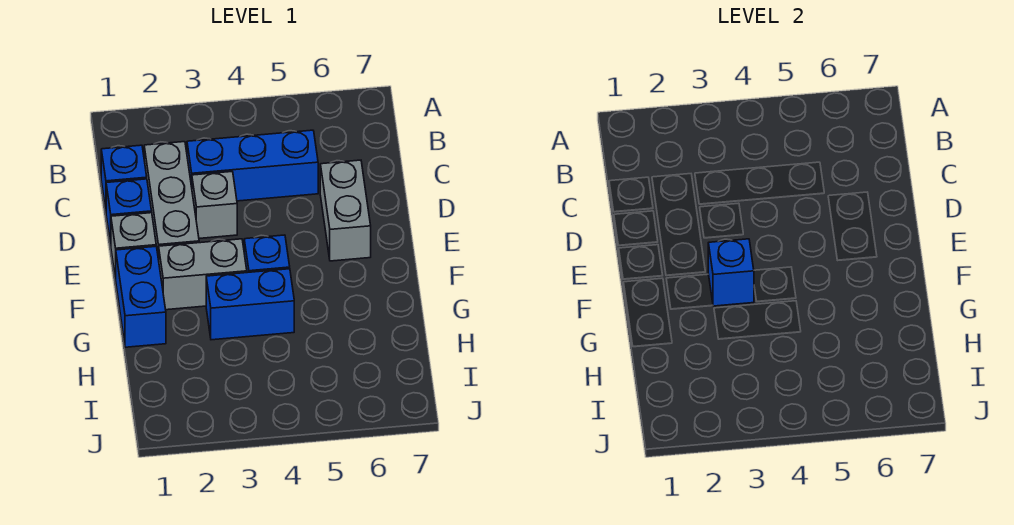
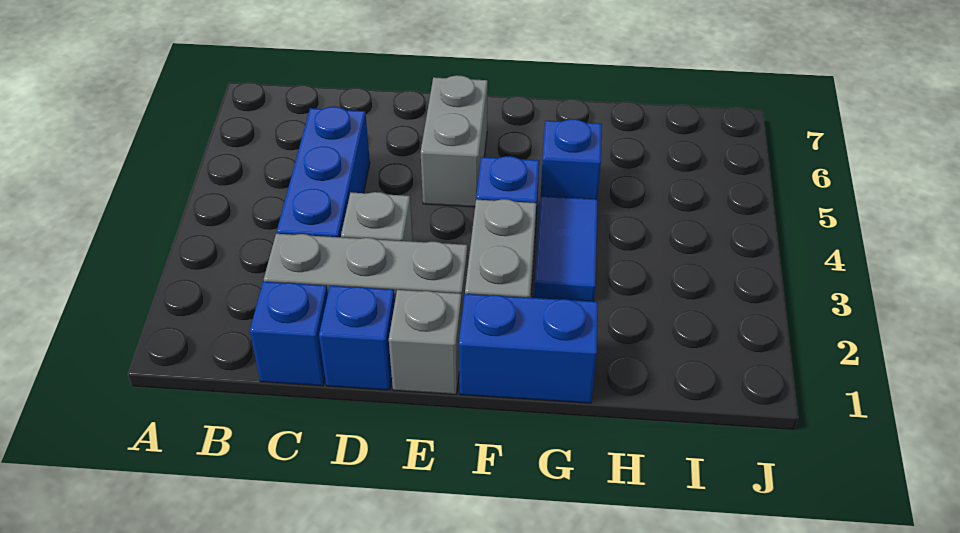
grey 1x2 brick [320,160,371,261] -> grey 1x2 brick turned to [421,75,488,207]
blue 1x1 brick [708,239,754,306] -> blue 1x1 brick moved to [541,119,602,199]
blue 1x2 brick [206,269,294,340] -> blue 1x2 tile [534,196,598,302]

